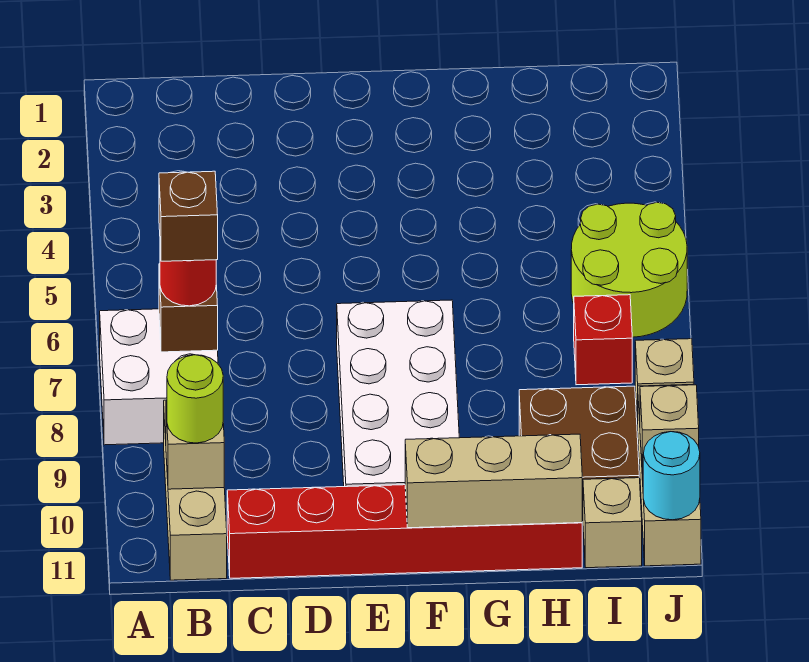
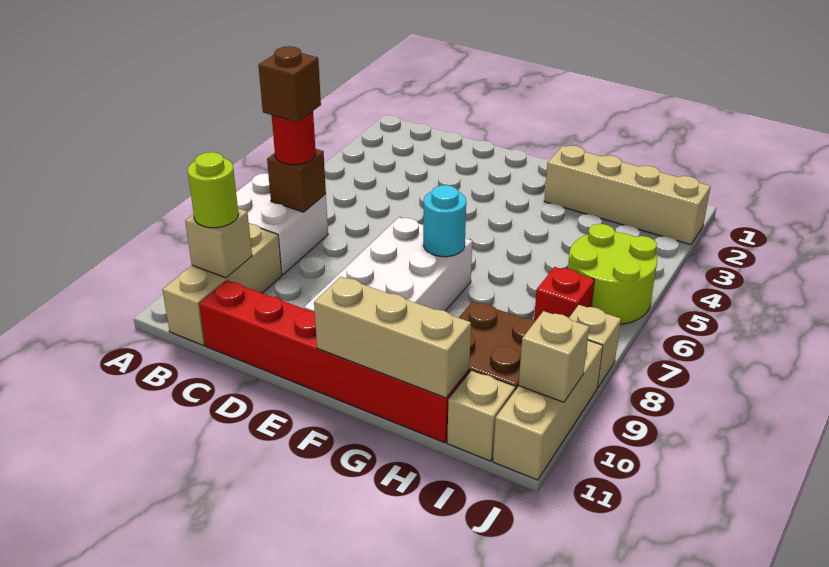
none -> tan 1x4 brick [544,146,711,245]
cyan 1x1 round brick [643,432,700,520] -> cyan 1x1 round brick moved to [423,185,466,257]

